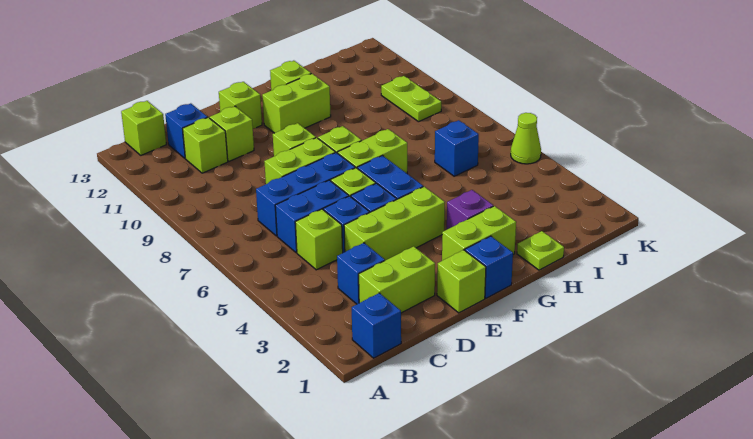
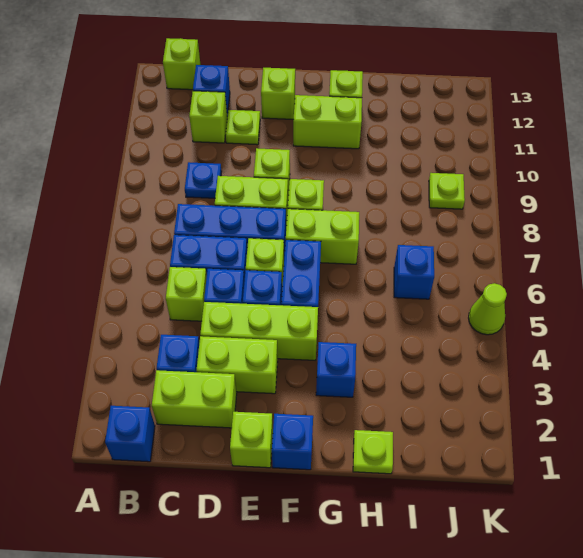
none -> blue 1x1 plate [185,162,222,198]
lime 1x1 brick [210,106,254,161] -> lime 1x1 plate [226,110,260,145]
lime 1x2 brick [442,206,516,261] -> lime 1x2 brick moved to [197,336,278,394]
purple 1x1 brick [447,190,493,229] -> blue 1x1 brick [316,342,356,397]
lime 1x2 plate [381,76,441,122] -> lime 1x1 plate [429,173,465,209]

